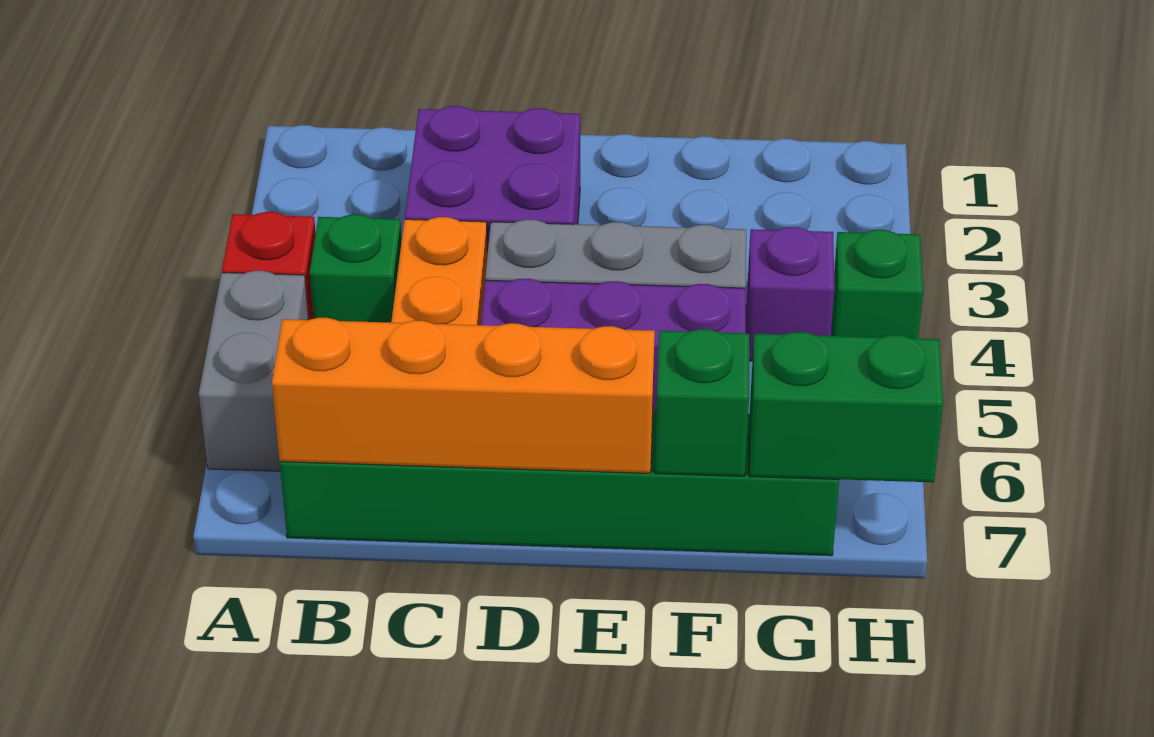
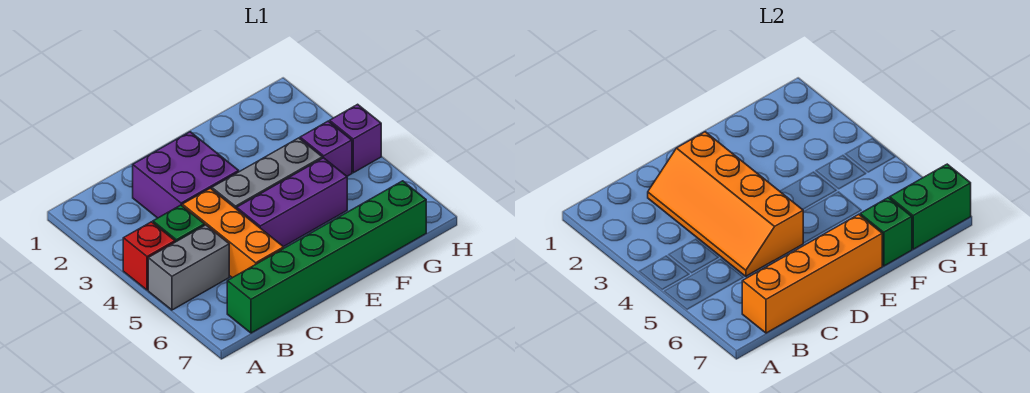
grey 1x2 brick [199,271,309,471] -> grey 1x2 brick turned to [148,225,229,310]
none -> orange 2x4 slope [648,132,803,276]
green 1x1 brick [832,230,923,338] -> purple 1x1 brick [330,104,381,173]

